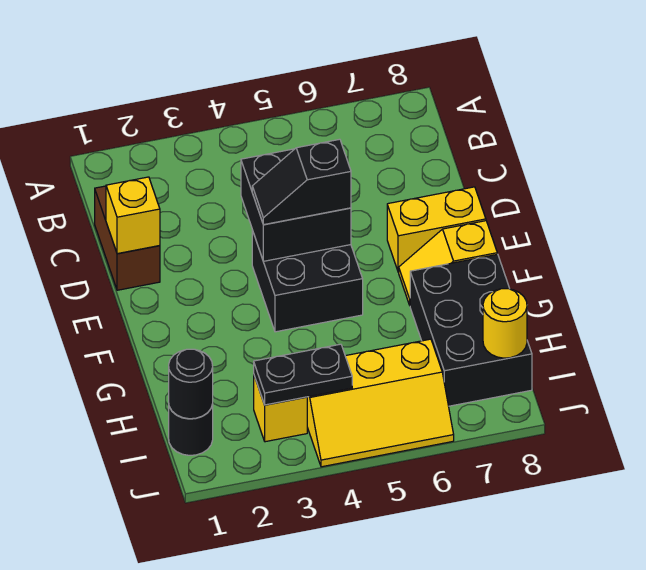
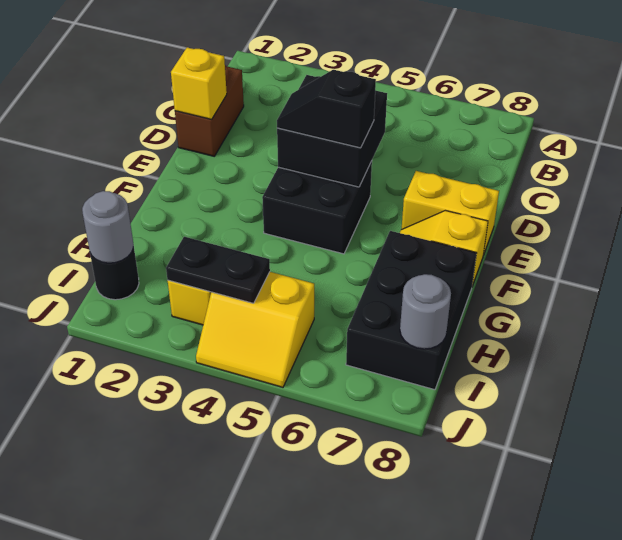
black 1x1 round brick [169,349,213,419] -> grey 1x1 round brick [82,191,133,263]
yellow 2x3 slope [307,339,454,467] -> yellow 2x2 slope [196,272,314,387]
yellow 1x1 round brick [483,289,527,358] -> grey 1x1 round brick [400,274,451,349]

